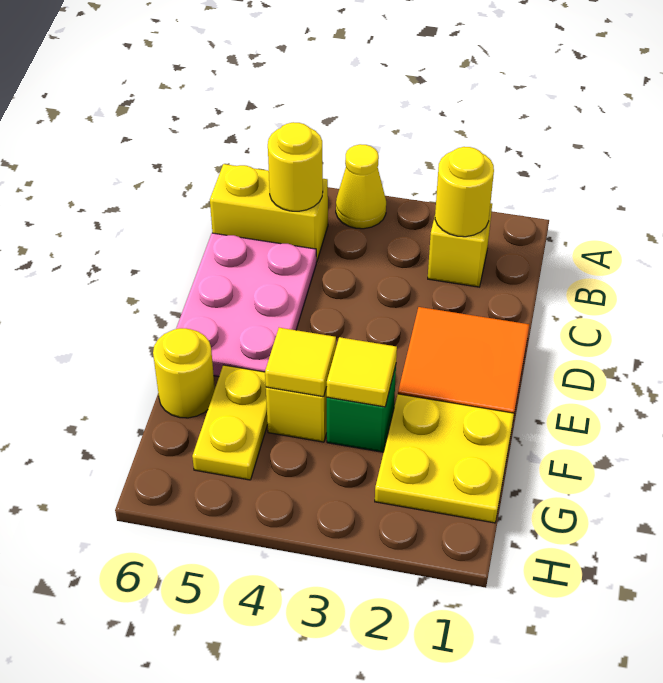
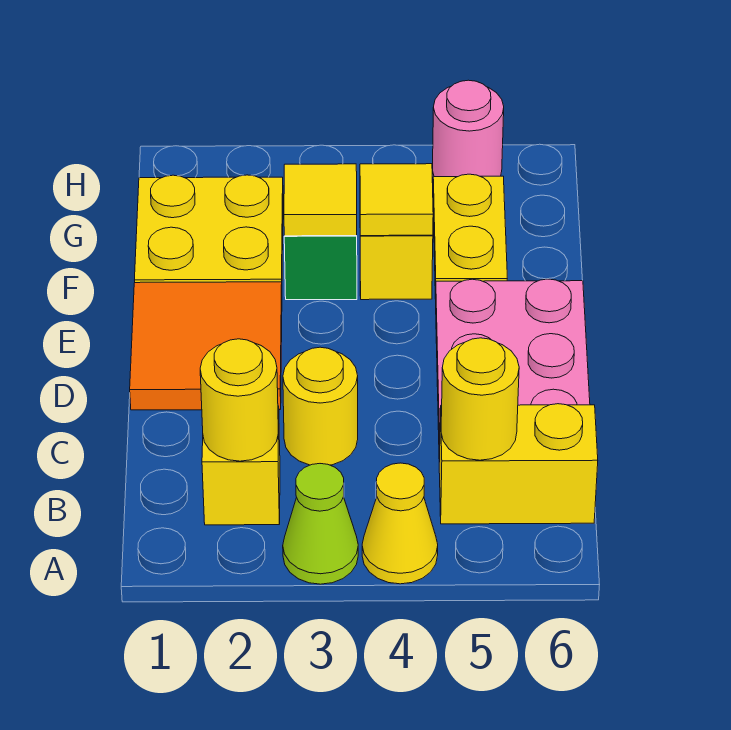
none -> lime 1x1 cone [283,464,358,584]
yellow 1x1 round brick [153,328,215,418] -> yellow 1x1 round brick moved to [283,347,358,465]
none -> pink 1x1 round brick [433,80,504,177]

